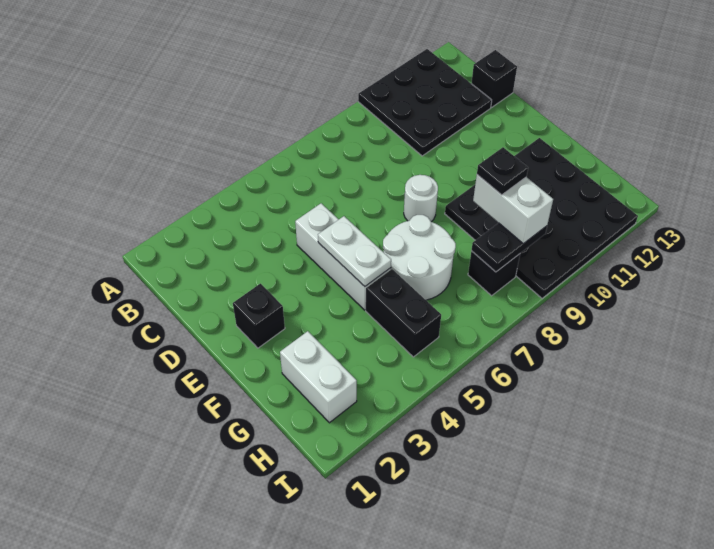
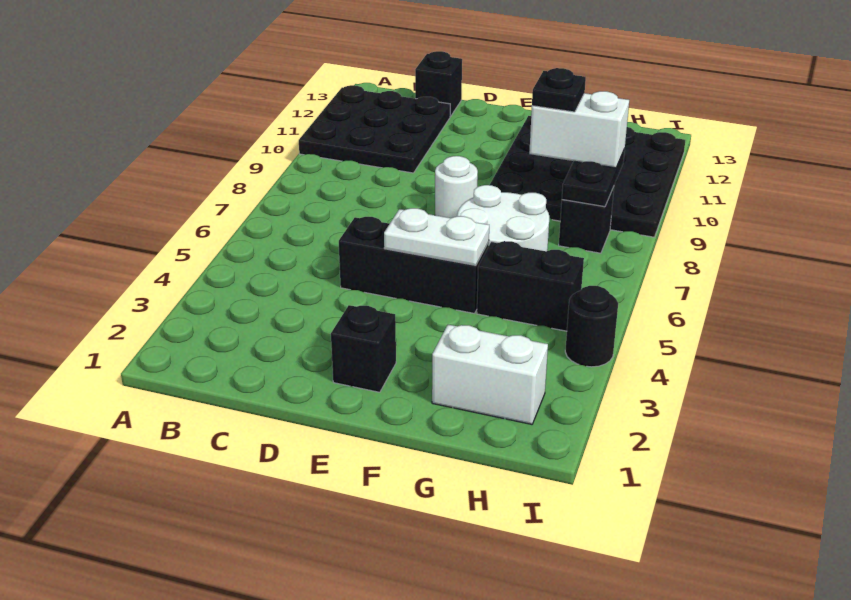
white 1x3 brick [295,203,391,310] -> black 1x3 brick [339,217,489,314]
none -> black 1x1 round brick [565,286,618,367]

